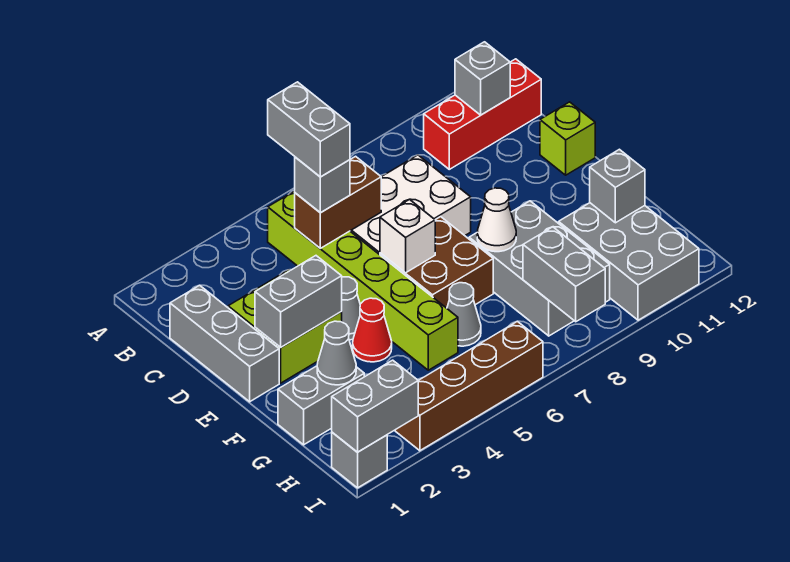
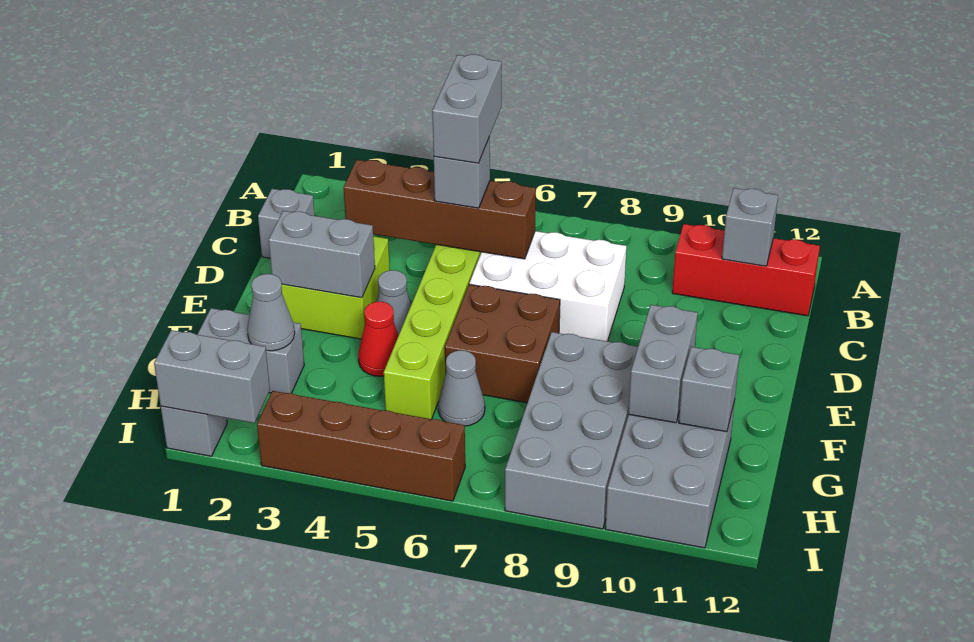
grey 1x3 brick [170,285,279,402] -> grey 1x1 brick [258,189,315,258]
brown 1x2 brick [295,156,381,248] -> brown 1x4 brick [344,160,536,259]
lime 1x1 brick [540,102,595,175] -> none
white 1x1 brick [380,199,435,273] -> none
grey 2x3 brick [469,201,610,336] -> grey 2x4 brick [505,332,638,529]
white 1x1 cone [477,188,516,252] -> none
grey 1x2 brick [523,227,605,322] -> grey 1x2 brick moved to [629,305,698,423]

